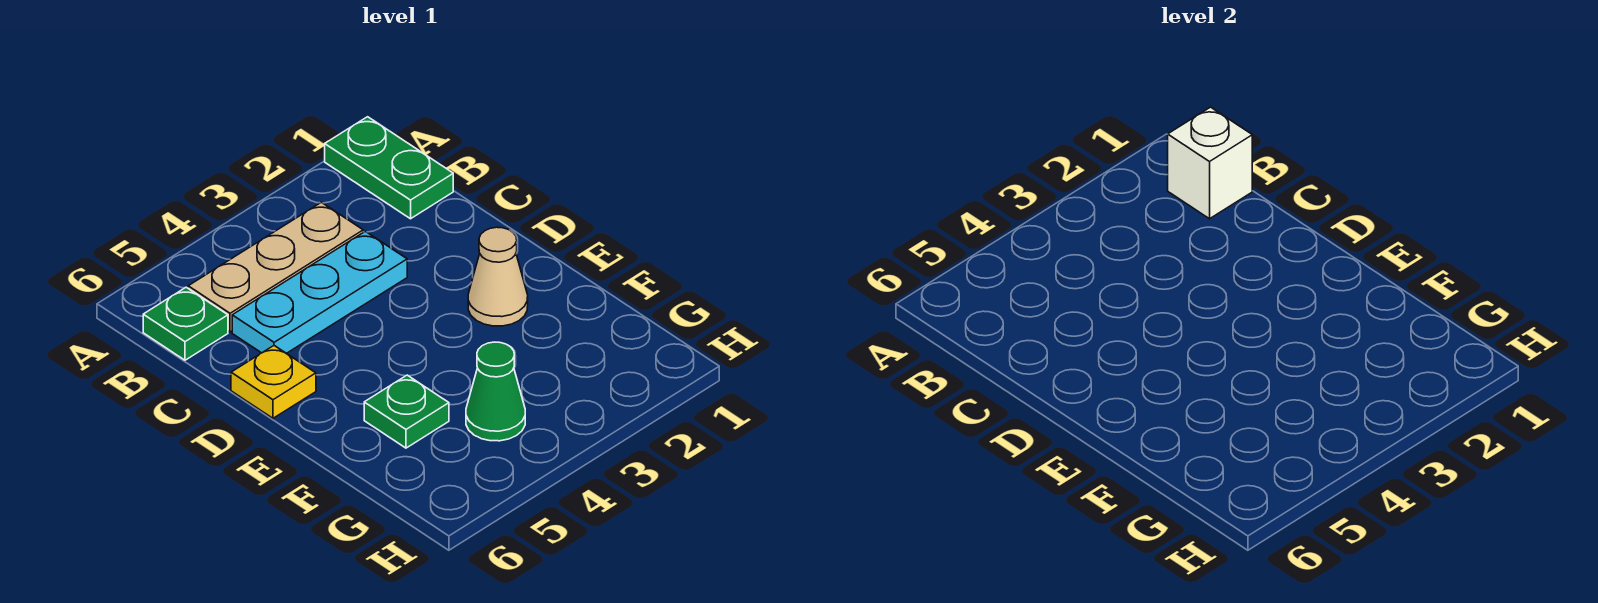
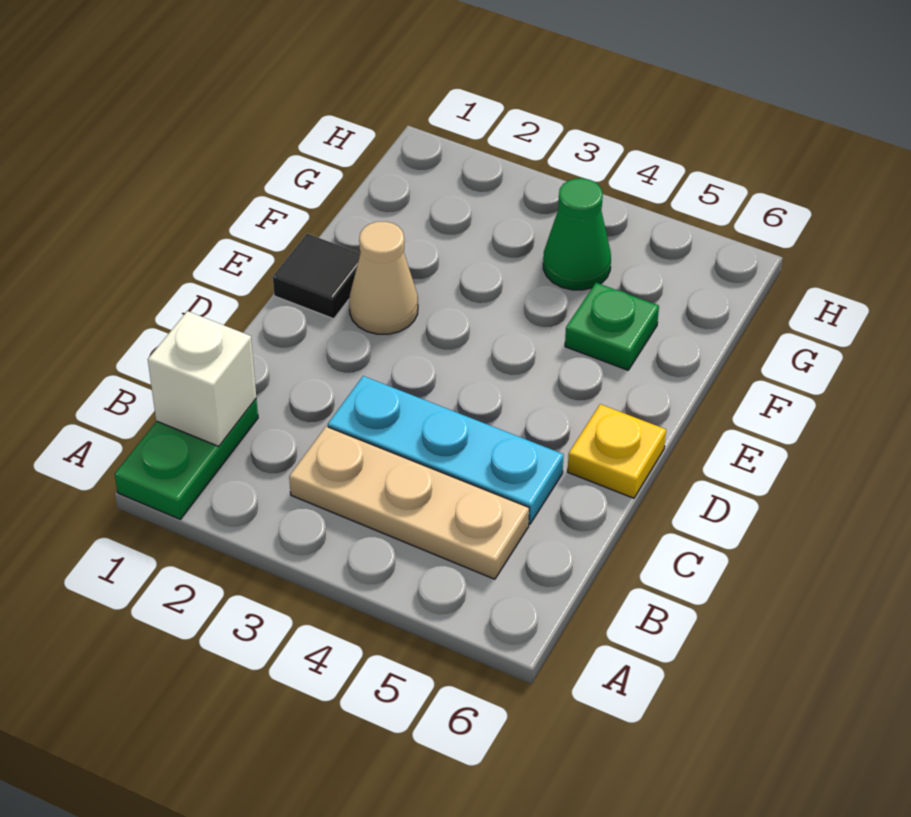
green 1x1 plate [143,287,228,360] -> none
none -> black 1x1 tile [273,234,360,319]

